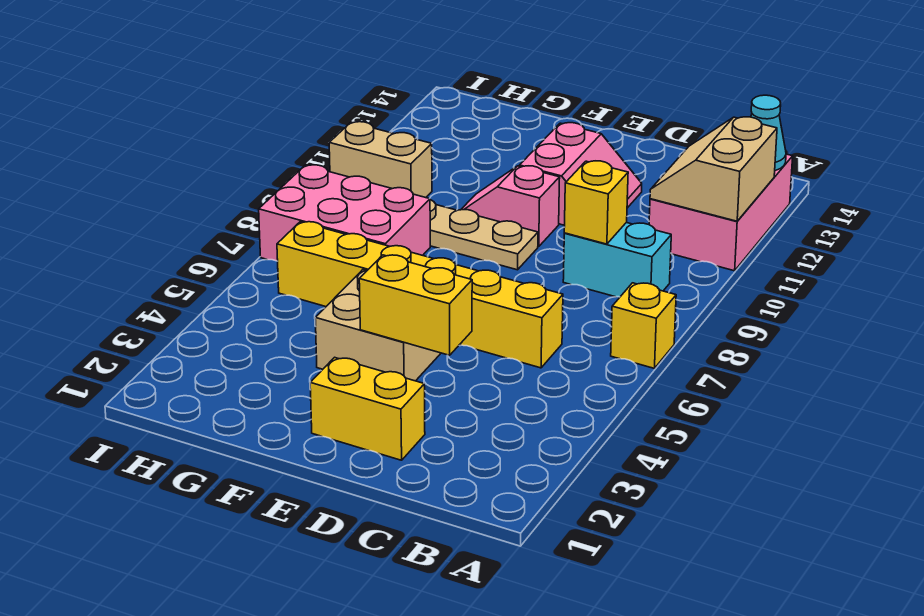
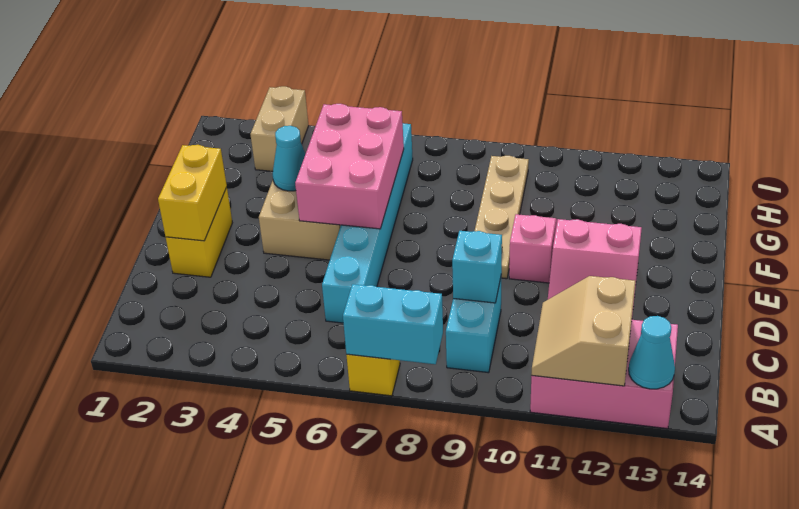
none -> cyan 1x2 brick [343,284,443,364]
tan 2x2 slope [650,117,777,221] -> tan 2x2 slope turned to [531,276,635,386]
yellow 1x6 brick [277,222,563,368] -> cyan 1x6 brick [322,123,413,323]
yellow 1x1 brick [564,161,628,244] -> cyan 1x1 brick [452,231,502,303]
yellow 1x2 brick [359,255,472,355] -> yellow 1x2 brick moved to [158,145,227,241]
none -> cyan 1x1 cone [273,126,305,191]
pink 2x3 brick [259,165,430,261] -> pink 2x3 brick moved to [295,104,404,229]
tan 1x2 brick [329,122,432,198] -> tan 1x2 brick moved to [250,86,309,171]

